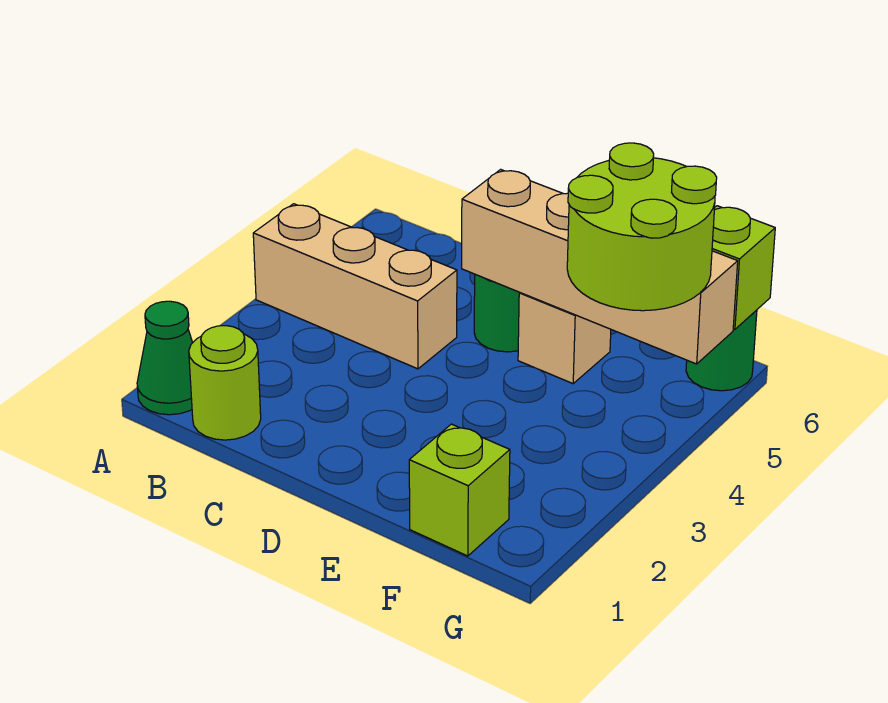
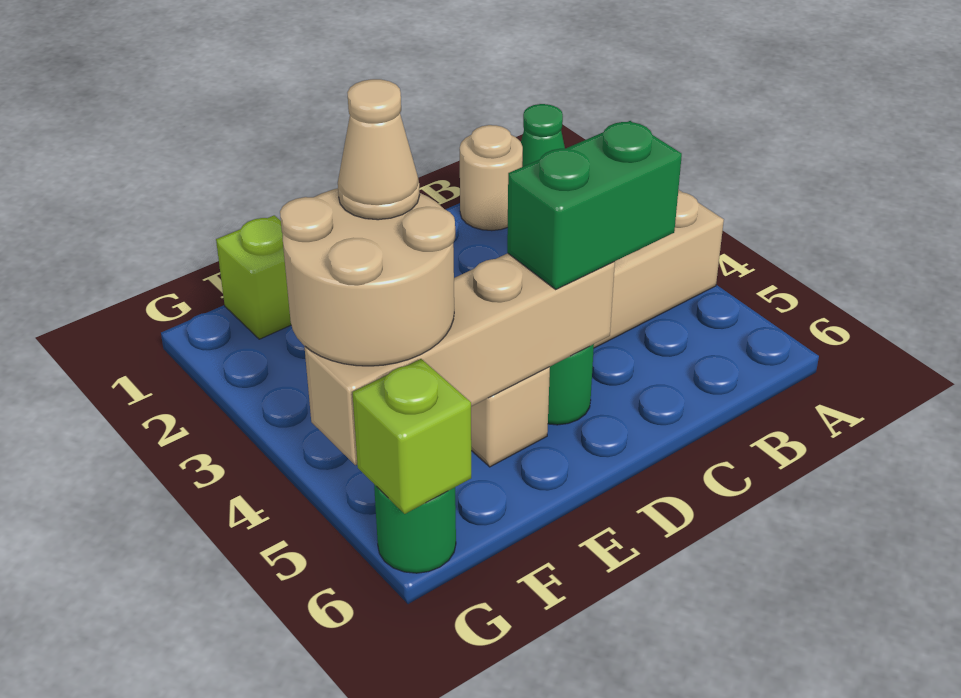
lime 1x1 round brick [189,326,261,440] -> tan 1x1 round brick [460,125,523,231]
none -> green 1x2 brick [507,121,682,289]
lime 2x2 round brick [567,143,717,311] -> tan 2x2 round brick [280,188,455,366]
none -> tan 1x1 cone [338,79,420,220]

